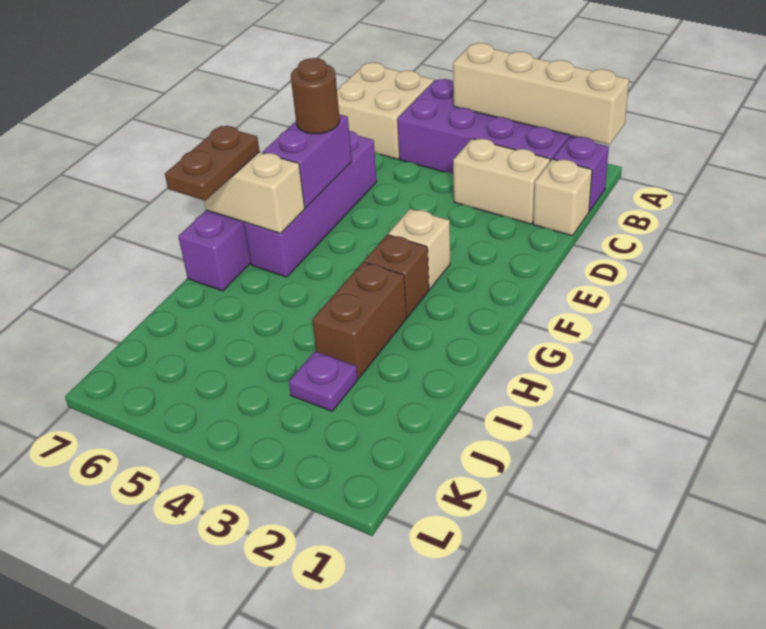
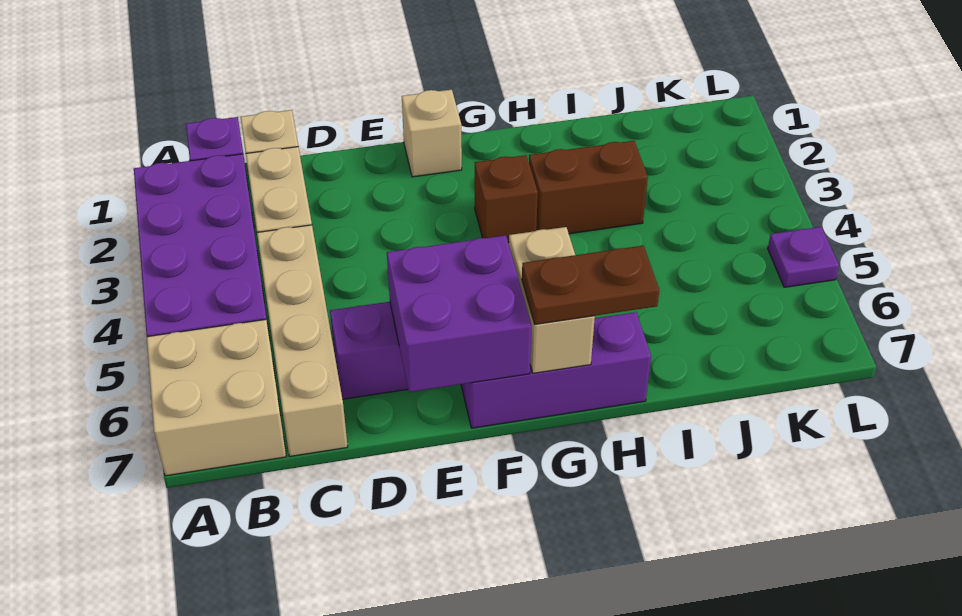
tan 1x4 brick [453,43,629,145] -> tan 1x4 brick moved to [257,225,348,456]
purple 1x2 brick [263,114,352,208] -> purple 2x2 brick [387,235,531,392]
brown 1x1 round brick [291,58,340,134] -> none
tan 1x1 brick [388,209,450,289] -> tan 1x1 brick moved to [402,90,462,177]
purple 1x1 plate [289,351,358,411] -> purple 1x1 plate moved to [768,227,839,287]

